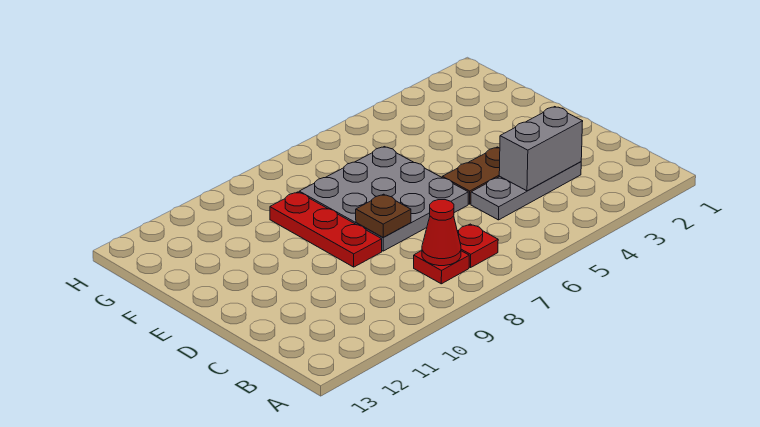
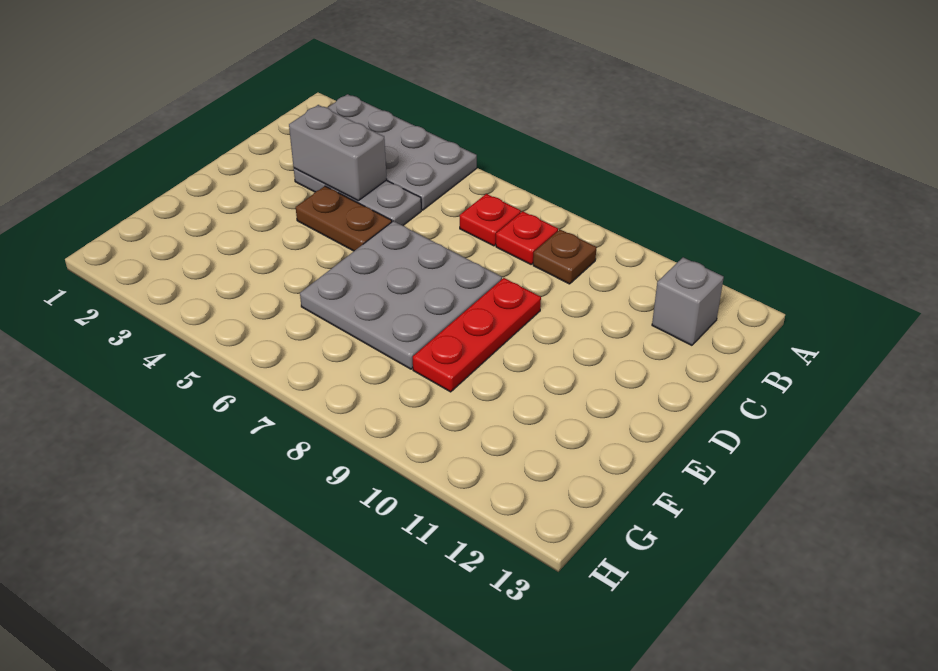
none -> grey 2x4 plate [328,94,477,210]
red 1x1 cone [422,200,461,266] -> none
none -> grey 1x1 brick [652,257,724,345]
brown 1x1 plate [356,194,411,237] -> brown 1x1 plate moved to [533,230,596,284]

